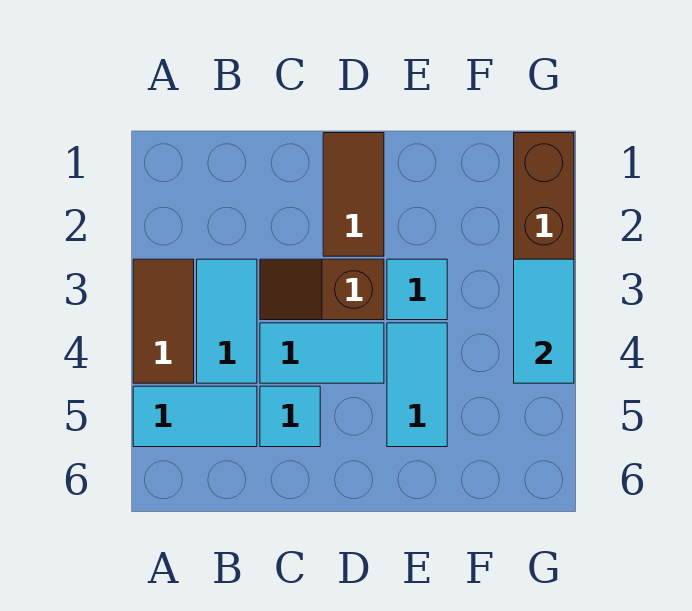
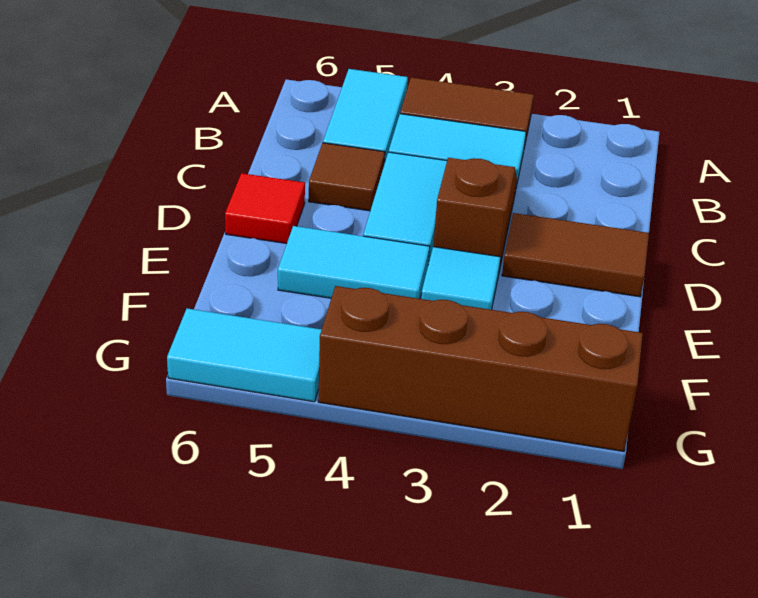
cyan 1x1 tile [260,386,320,447] -> brown 1x1 tile [309,143,385,211]
none -> red 1x1 tile [225,173,305,244]
cyan 1x2 tile [514,259,574,383] -> cyan 1x2 tile moved to [167,308,322,402]

